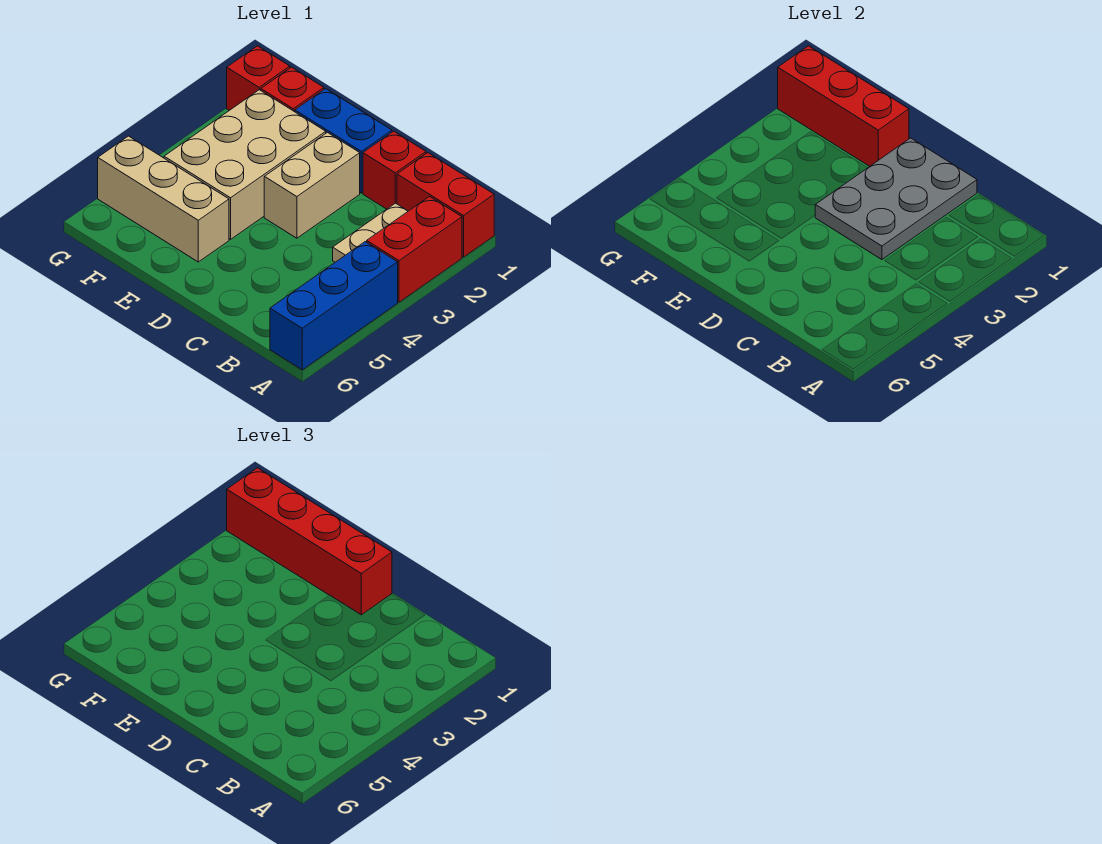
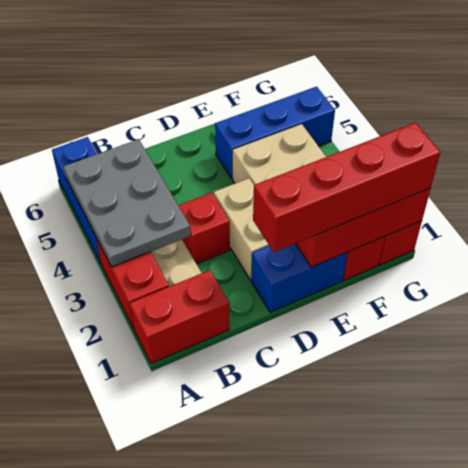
red 1x1 brick [363,131,426,209] -> red 1x1 brick moved to [178,193,230,264]
grey 2x3 plate [815,138,977,259] -> grey 2x3 plate moved to [63,139,191,267]
tan 1x3 brick [98,136,229,262] -> blue 1x3 brick [215,87,335,179]

